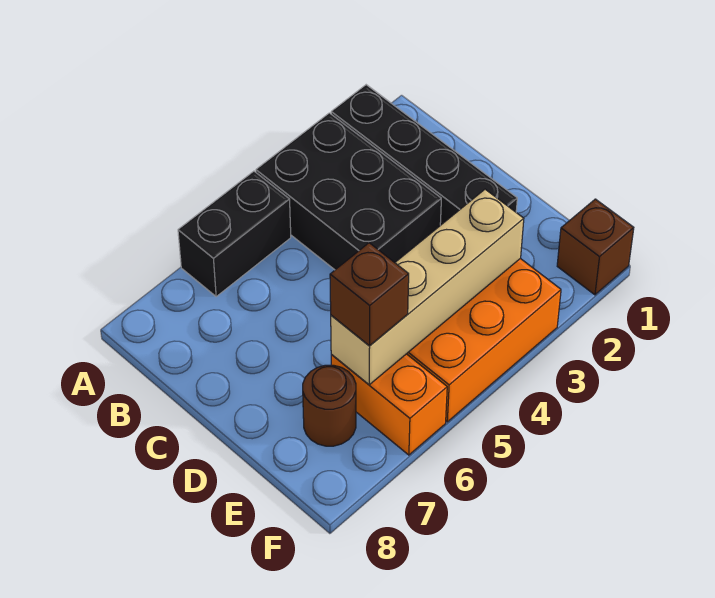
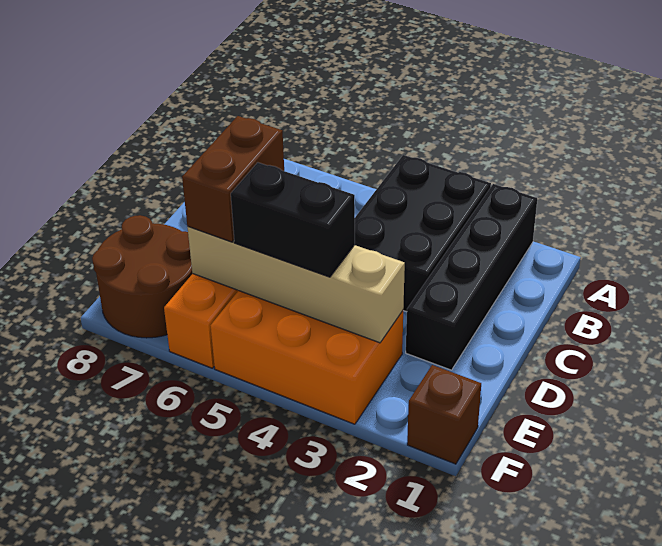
black 1x2 brick [178,171,291,296] -> black 1x2 brick moved to [231,162,355,277]
brown 1x1 brick [330,243,409,346] -> brown 1x2 brick [182,116,284,242]
brown 1x1 round brick [303,365,356,446] -> brown 2x2 round brick [92,215,193,338]

